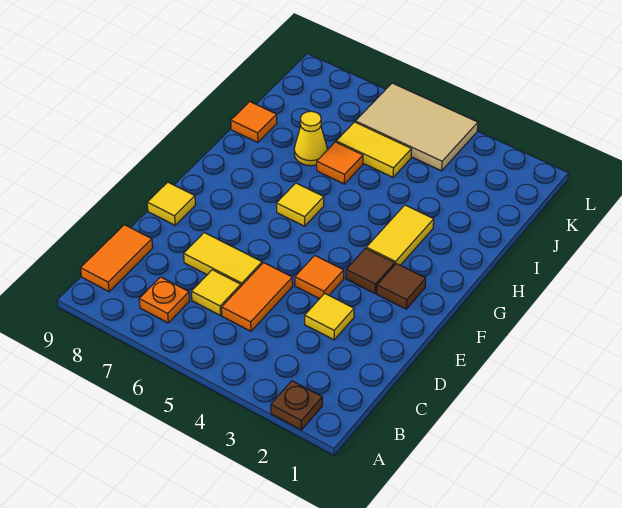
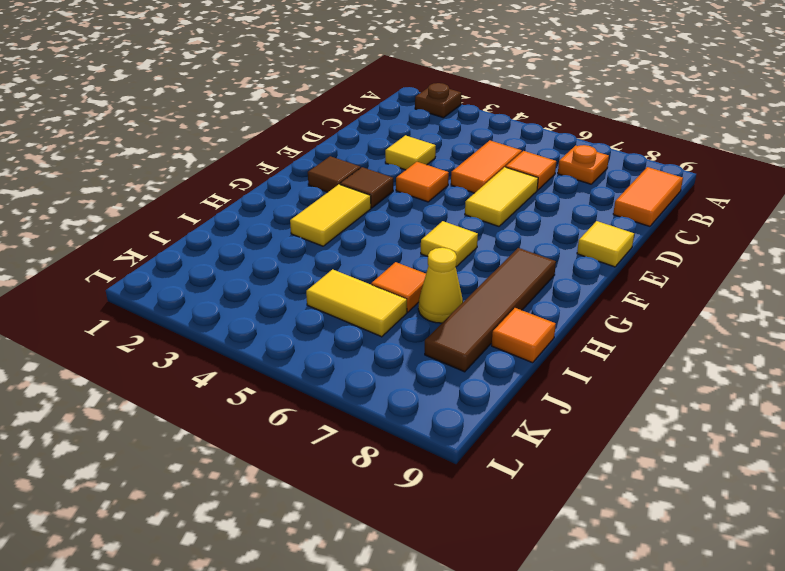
yellow 1x1 tile [191,270,241,316] -> orange 1x1 tile [506,151,556,190]
yellow 1x2 tile [184,233,262,286] -> yellow 1x2 tile turned to [465,167,538,226]
none -> brown 1x4 tile [425,248,556,372]
tan 2x3 tile [355,83,478,171] -> none

